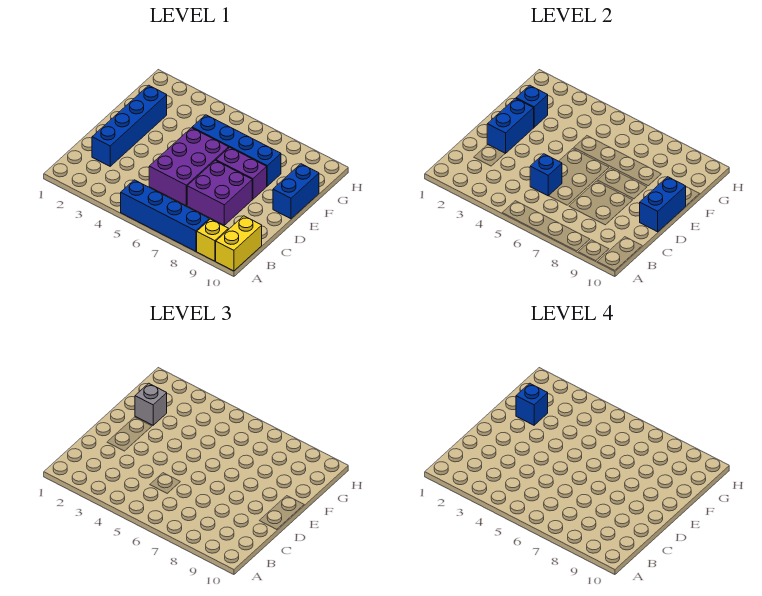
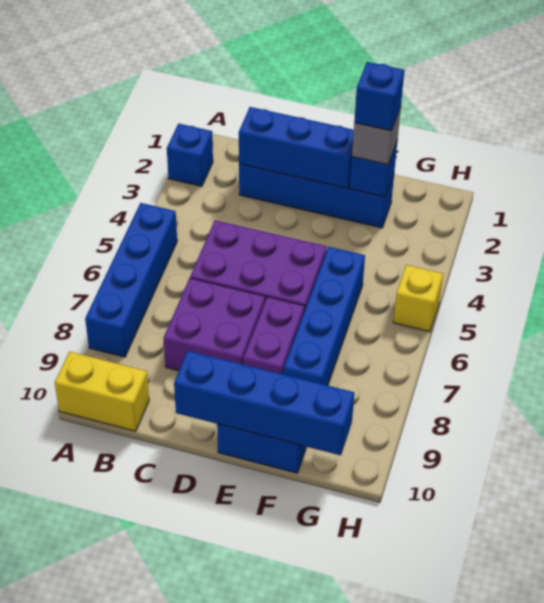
yellow 1x1 brick [197,219,228,261] -> yellow 1x1 brick moved to [393,265,443,332]
blue 1x1 brick [530,154,562,196] -> blue 1x1 brick moved to [167,124,213,186]
blue 1x2 brick [487,98,534,153] -> blue 1x3 brick [239,107,354,189]
blue 1x2 brick [640,177,686,232] -> blue 1x4 brick [174,351,354,455]

